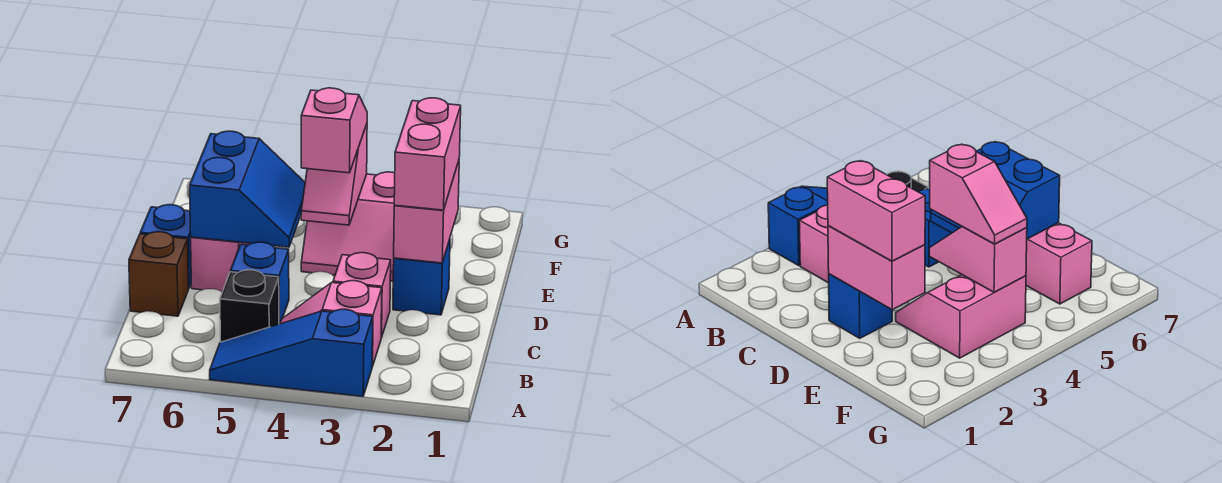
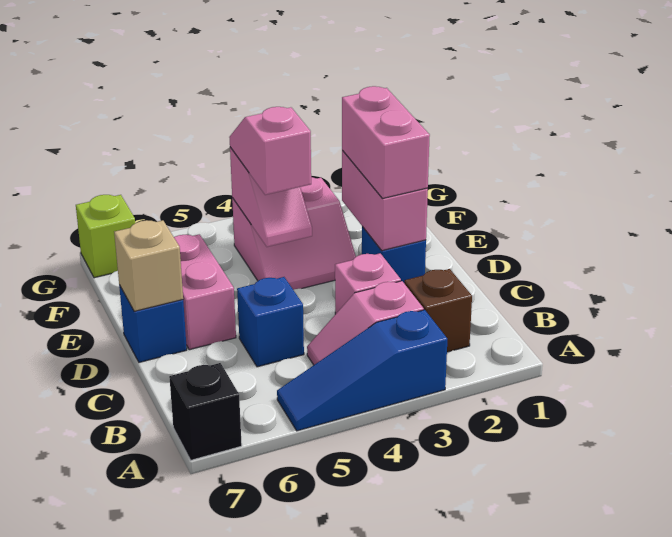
black 1x1 brick [220,270,279,342] -> black 1x1 brick moved to [169,363,242,460]
brown 1x1 brick [129,232,189,316] -> brown 1x1 brick moved to [404,269,472,352]
blue 2x2 slope [190,131,305,247] -> none
pink 1x3 brick [191,237,251,292] -> pink 1x2 brick [174,234,236,350]
none -> tan 1x1 brick [114,220,183,311]
none -> lime 1x1 brick [76,195,135,278]

